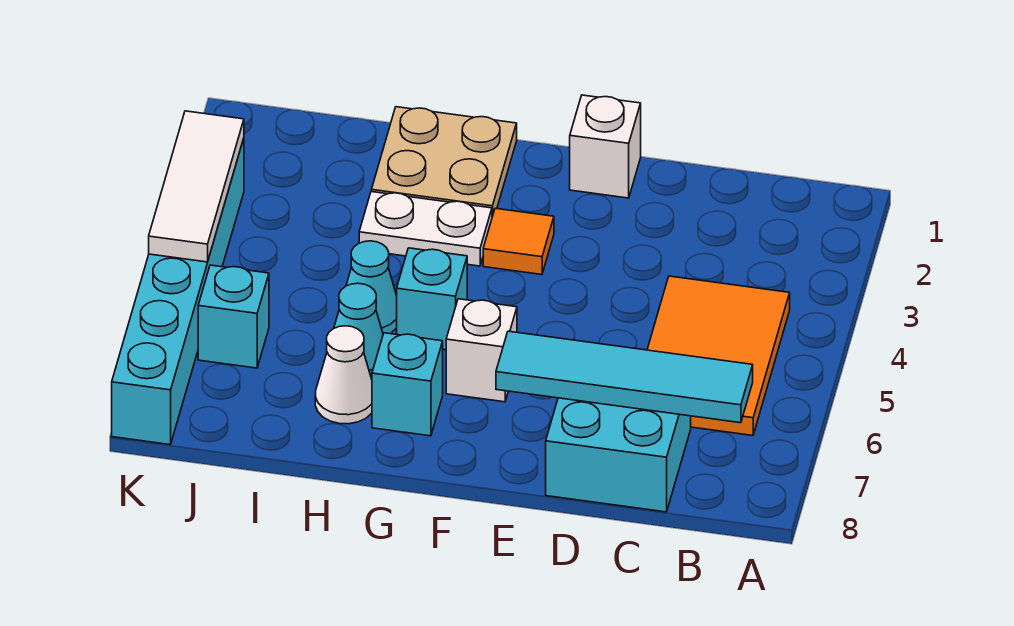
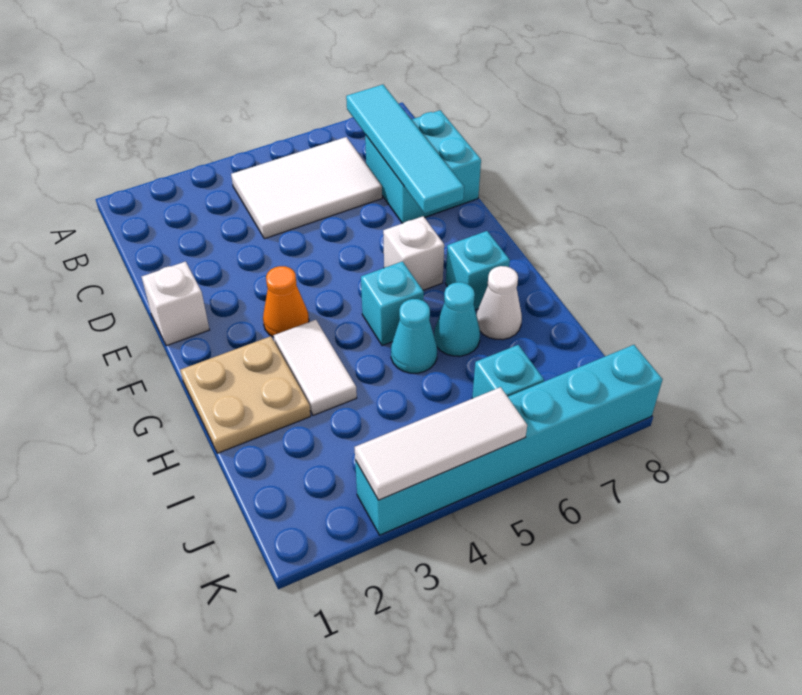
orange 2x3 tile [647,276,790,436] -> white 2x3 tile [231,137,382,239]
orange 1x1 tile [483,208,554,275] -> orange 1x1 cone [263,266,309,337]
white 1x2 plate [359,192,492,266] -> white 1x2 tile [273,320,357,416]

